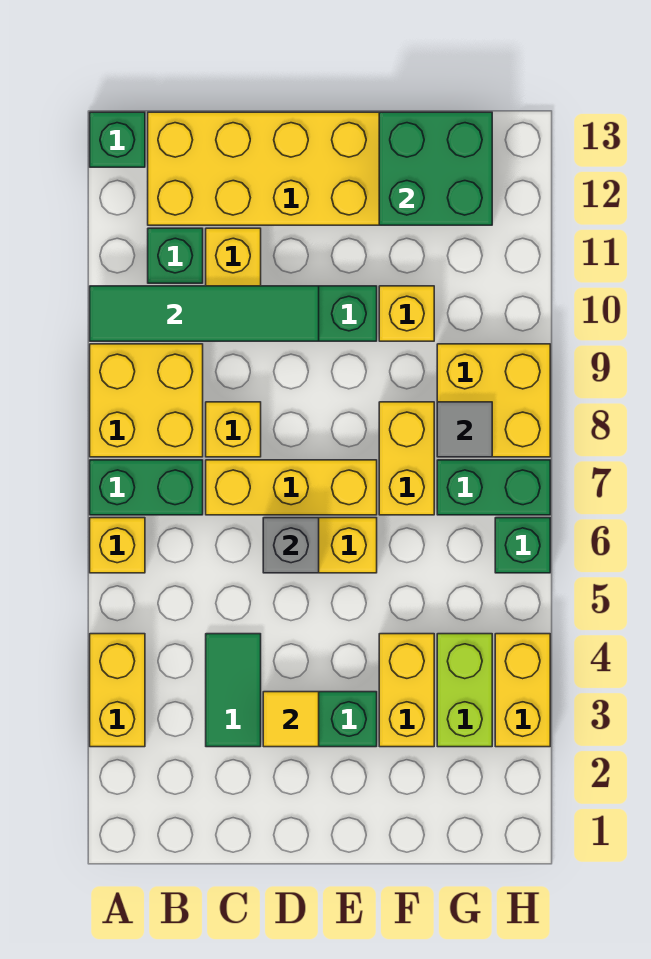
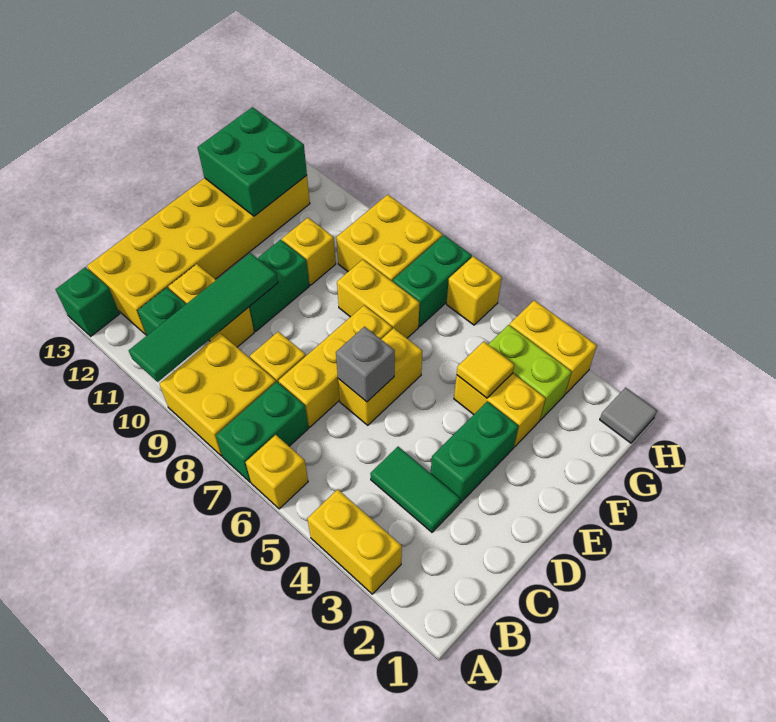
yellow 1x1 tile [263,692,319,747] -> yellow 1x1 tile moved to [457,341,514,398]
grey 1x1 tile [437,402,492,457] -> grey 1x1 tile moved to [600,387,657,443]
green 1x1 brick [495,518,550,573] -> yellow 1x1 brick [447,256,502,325]

